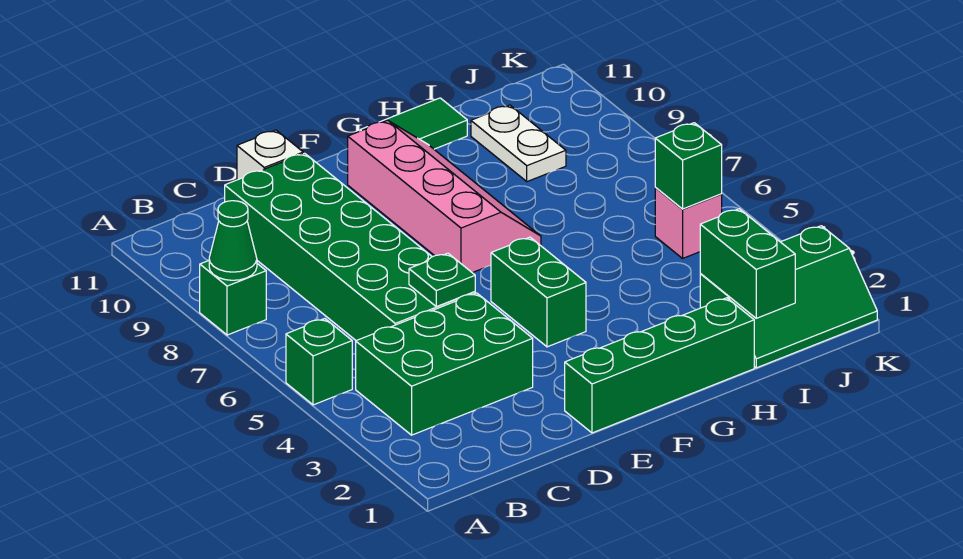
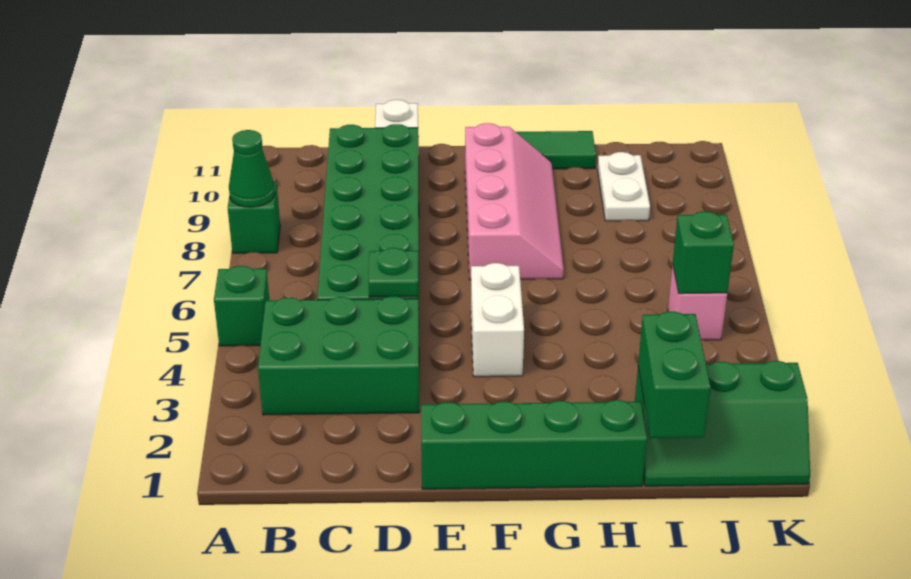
green 1x2 brick [491,237,586,347] -> white 1x2 brick [471,263,524,377]

